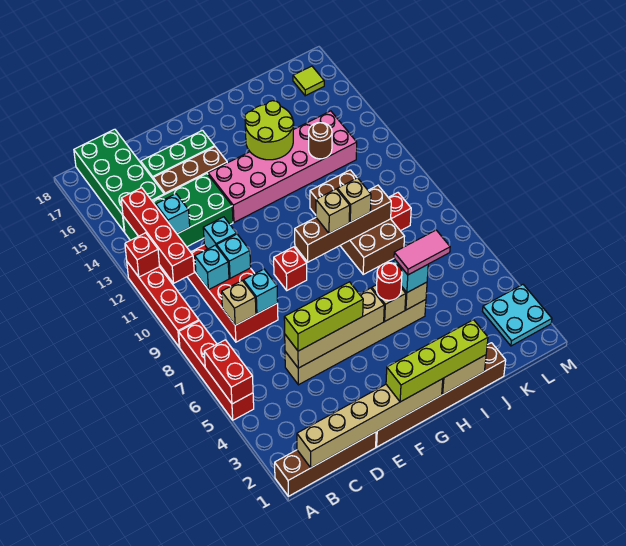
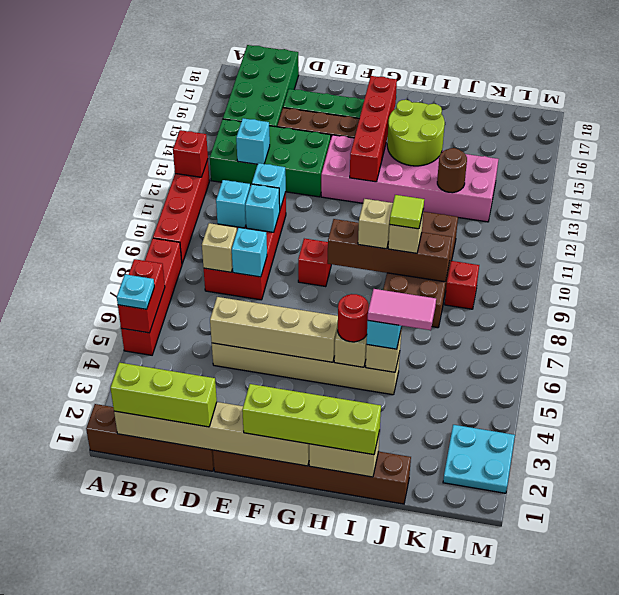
none -> cyan 1x1 plate [117,274,154,309]
red 1x4 brick [121,188,194,283] -> red 1x4 brick moved to [350,76,397,182]
lime 1x3 brick [284,282,363,351] -> lime 1x3 brick moved to [110,362,217,427]
lime 1x1 tile [293,66,324,96] -> lime 1x1 tile moved to [390,195,424,229]

